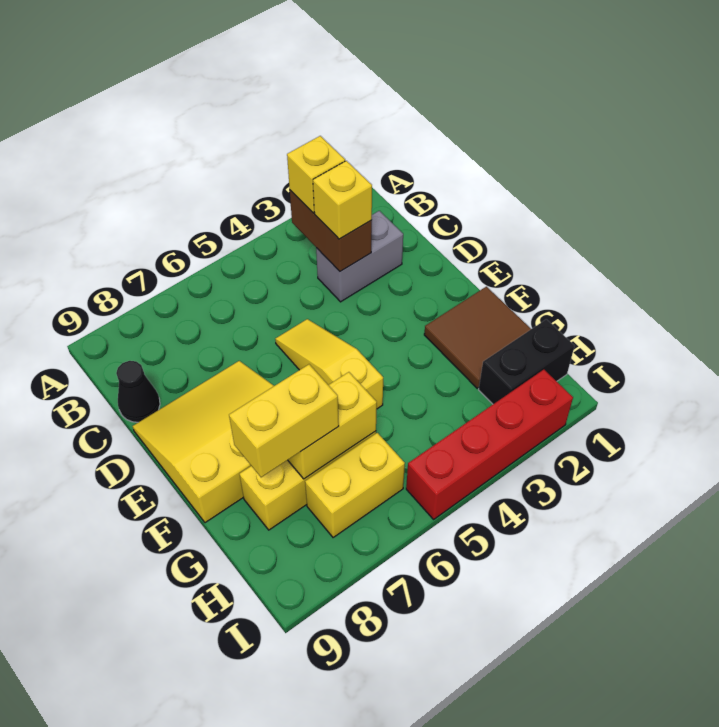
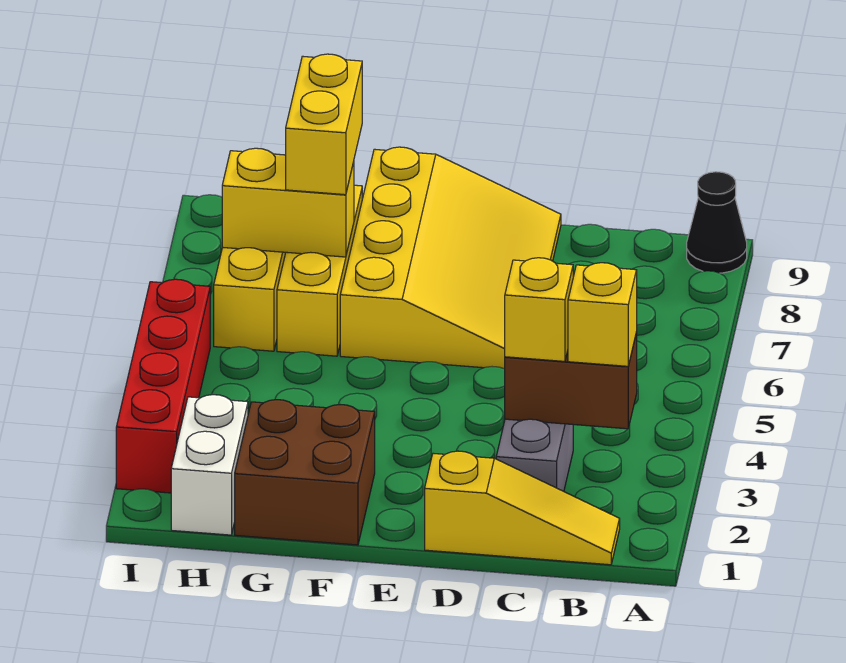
black 1x1 cone [116,361,160,422] -> black 1x1 cone moved to [687,172,747,273]
yellow 1x3 slope [275,319,383,409] -> yellow 1x3 slope moved to [425,451,620,565]
yellow 3x3 slope [133,361,274,523] -> yellow 3x4 slope [340,147,561,369]
brown 2x2 tile [424,287,531,388] -> brown 2x2 brick [235,400,375,545]
yellow 1x2 brick [288,372,377,479] -> yellow 1x2 brick turned to [222,148,354,257]
black 1x2 brick [479,319,575,404] -> white 1x2 brick [171,395,248,535]

